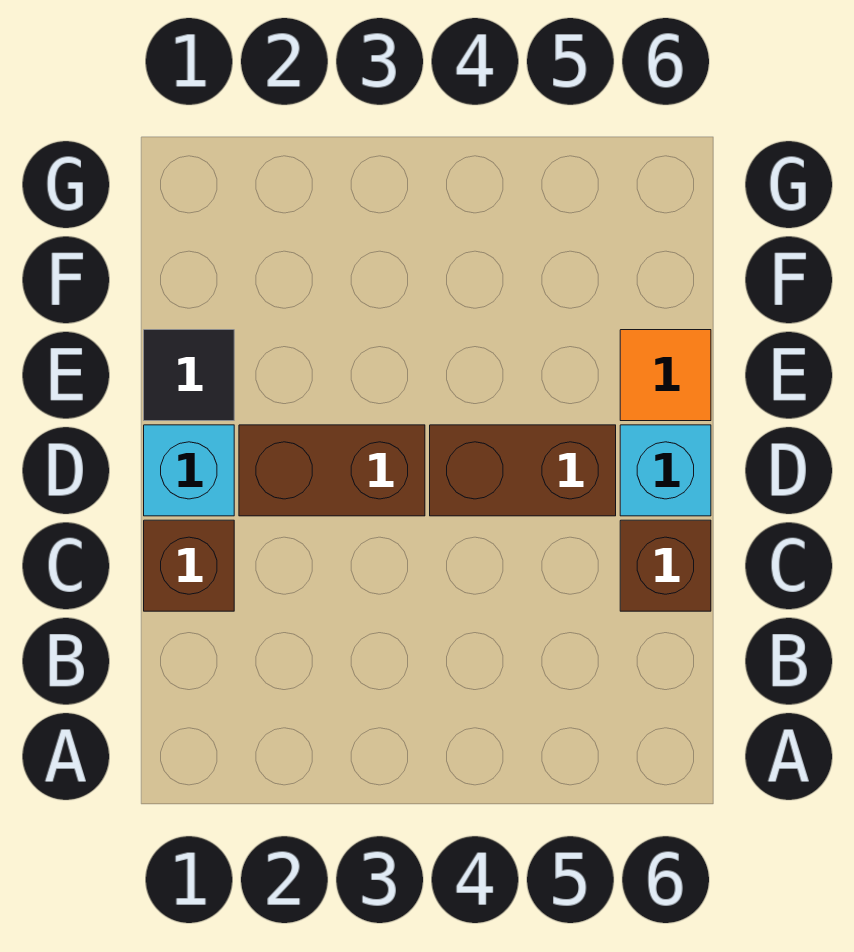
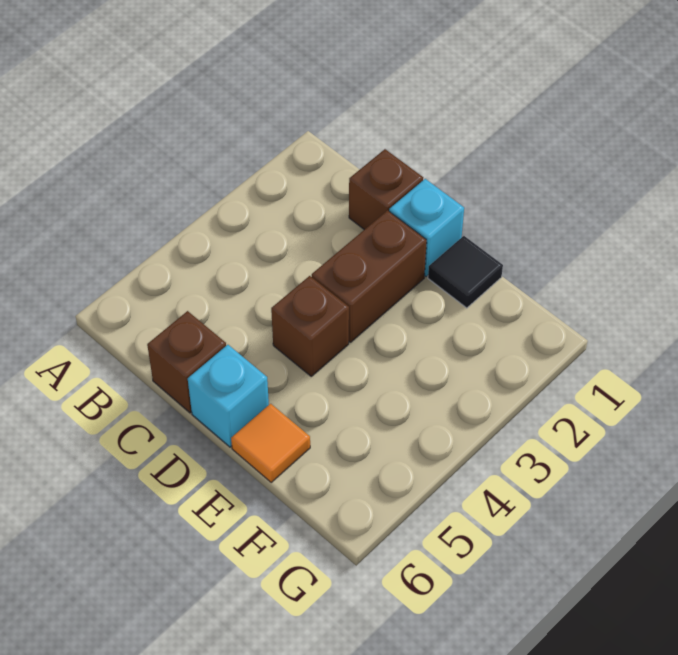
brown 1x2 brick [430,425,616,516] -> brown 1x1 brick [271,276,349,376]

